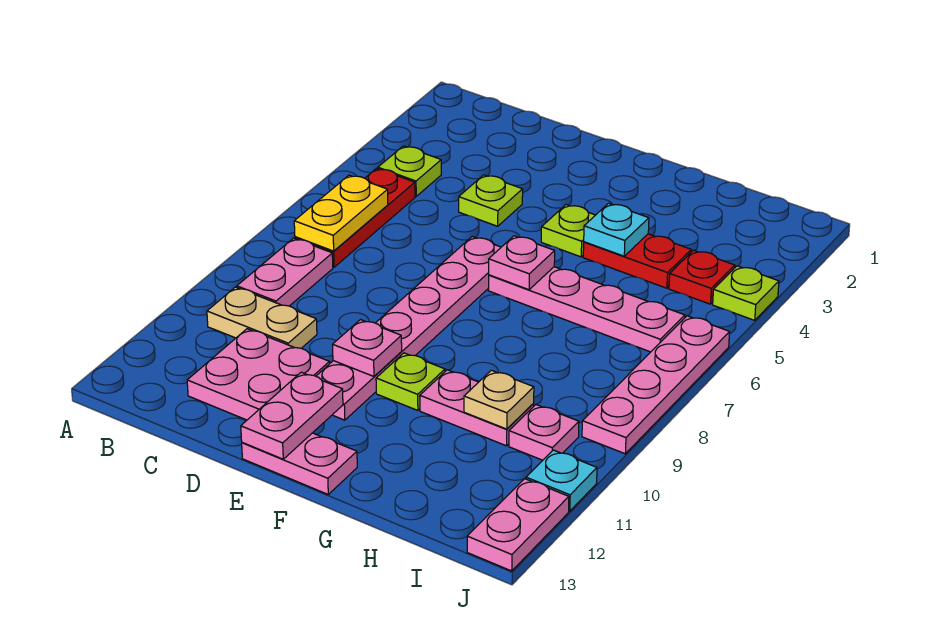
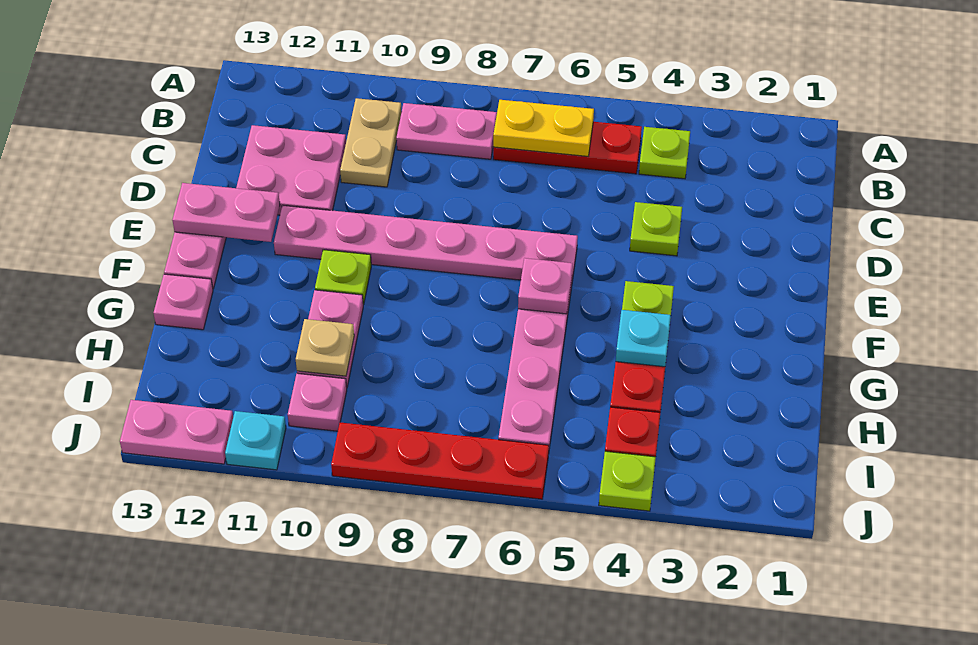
pink 1x1 plate [332,320,402,376] -> pink 1x1 plate moved to [154,274,213,330]
pink 1x4 plate [582,316,730,454] -> red 1x4 plate [331,422,549,499]

